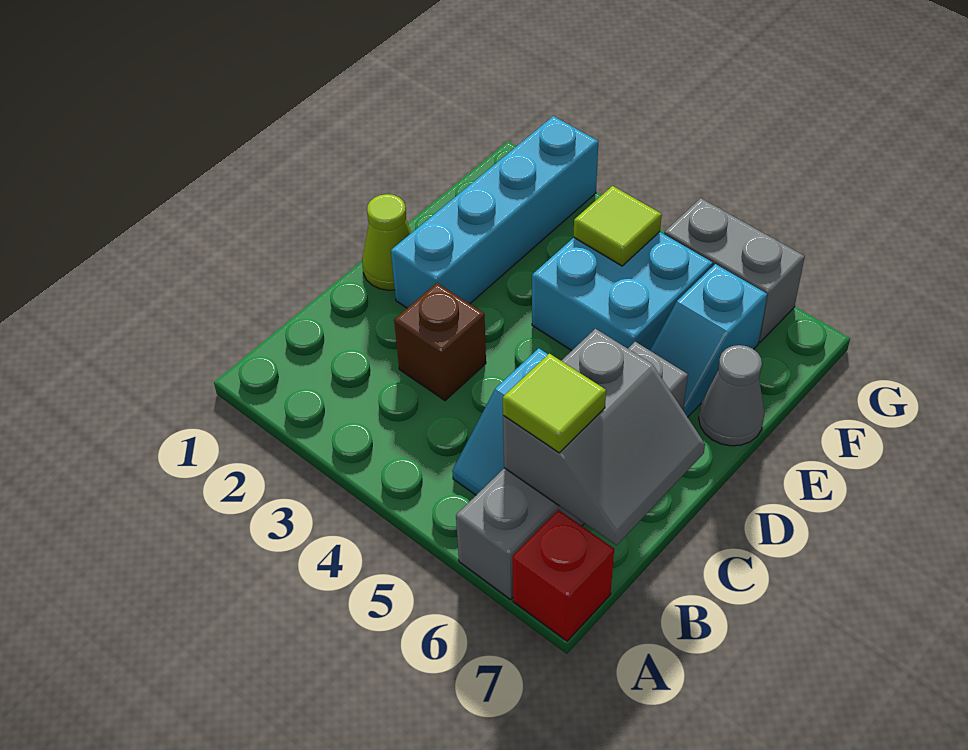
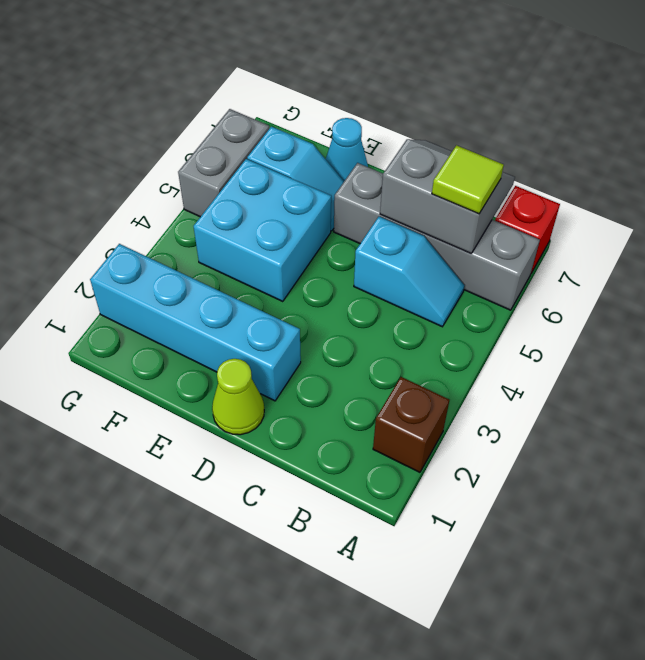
brown 1x1 brick [394,283,486,401] -> brown 1x1 brick moved to [373,377,449,472]
grey 1x1 cone [699,345,764,446] -> cyan 1x1 cone [326,118,368,181]
lime 1x1 tile [573,186,662,266] -> none

